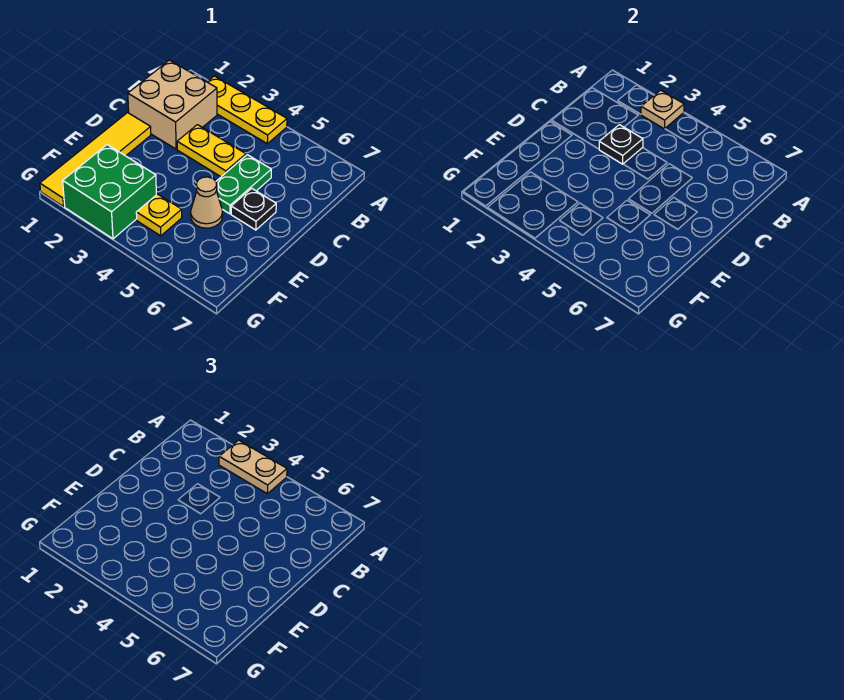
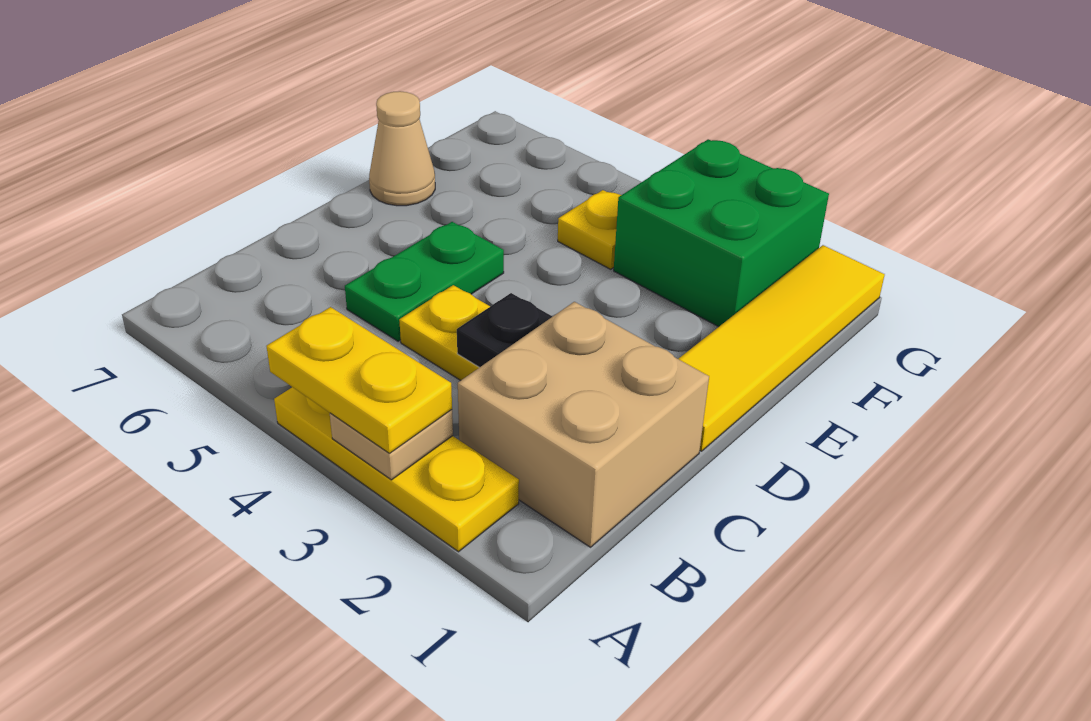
tan 1x2 plate [219,440,287,494] -> yellow 1x2 plate [267,307,452,453]
black 1x1 plate [231,188,276,230] -> none
tan 1x1 cone [191,177,222,228] -> tan 1x1 cone moved to [369,91,435,206]

